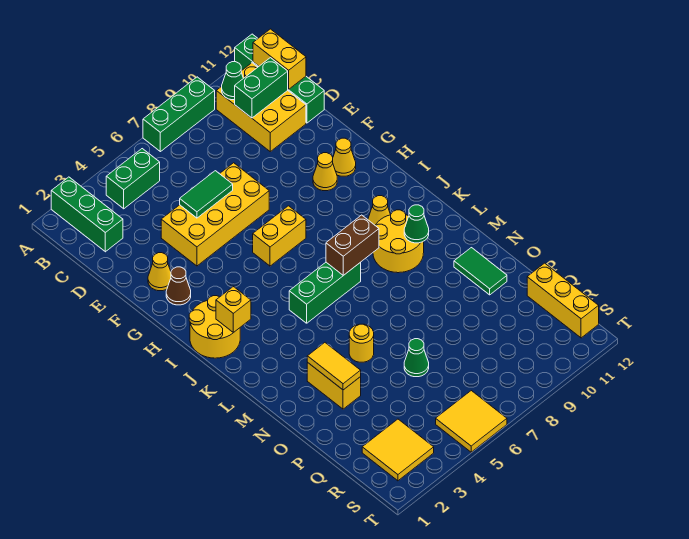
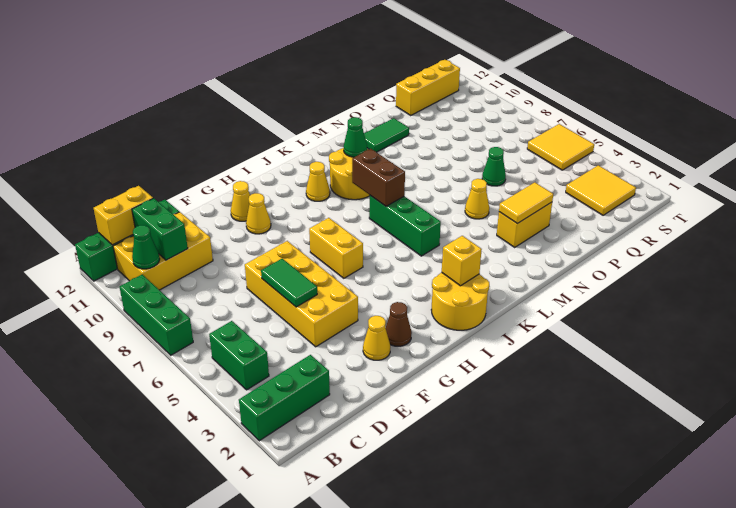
yellow 1x1 round brick [349,324,374,362] -> yellow 1x1 cone [465,179,489,219]

